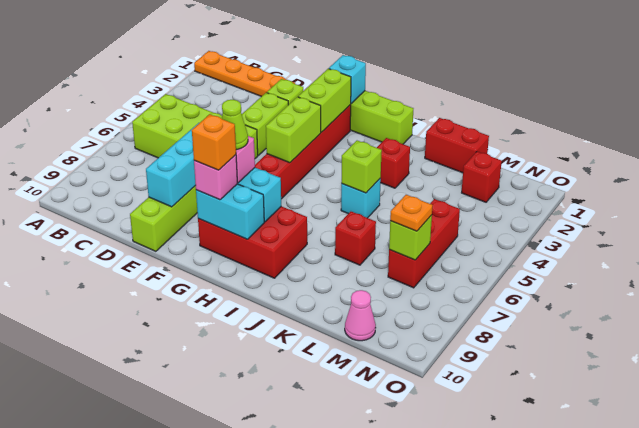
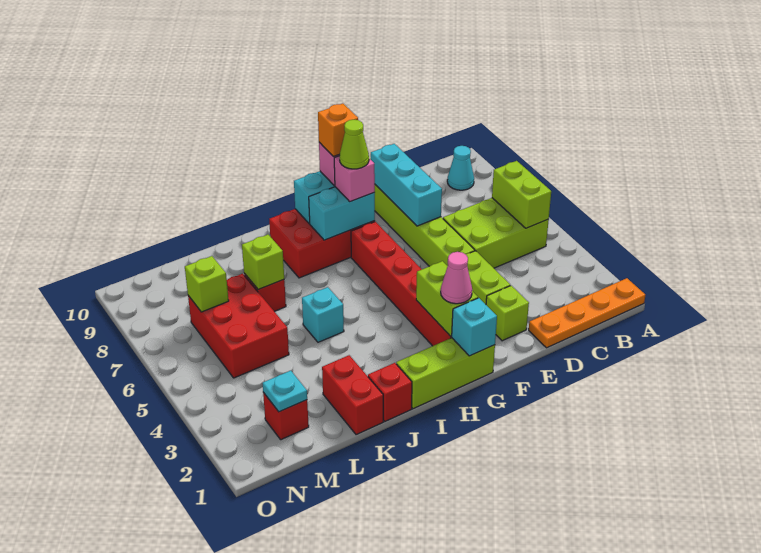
none -> cyan 1x1 cone [447,146,474,190]
lime 1x2 brick [266,97,321,163] -> lime 1x2 brick moved to [492,161,551,228]
red 1x1 brick [377,138,410,188] -> red 1x1 brick moved to [368,363,412,421]
lime 1x1 brick [341,141,382,193] -> lime 1x1 brick moved to [242,235,284,290]
red 1x2 brick [425,118,489,173] -> red 1x2 brick turned to [322,355,383,435]
none -> cyan 1x1 plate [263,370,307,412]
red 1x3 brick [388,199,460,288] -> red 2x3 brick [188,274,289,378]
orange 1x1 plate [390,195,433,231] -> none
pink 1x1 cone [345,290,376,341] -> pink 1x1 cone moved to [441,252,472,304]

